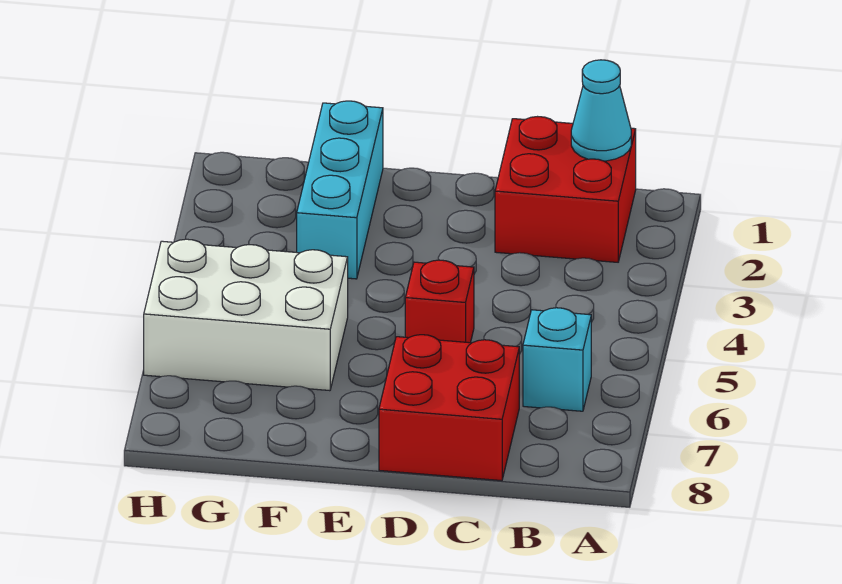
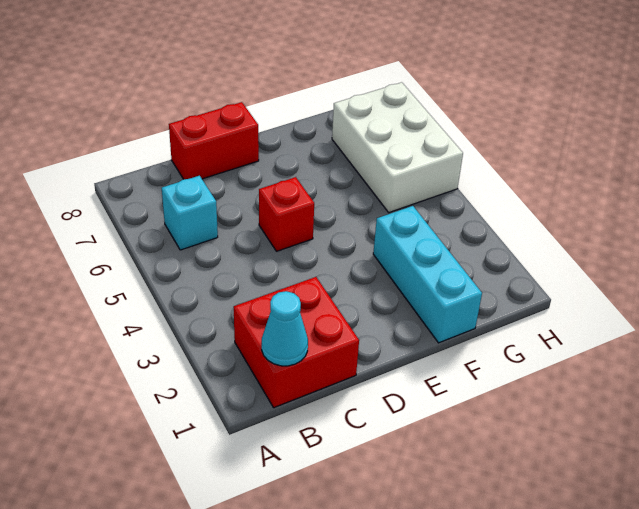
red 2x2 brick [379,335,519,481] -> red 1x2 brick [169,102,259,179]
white 2x3 brick [144,239,348,391] -> white 2x3 brick turned to [332,82,463,212]

